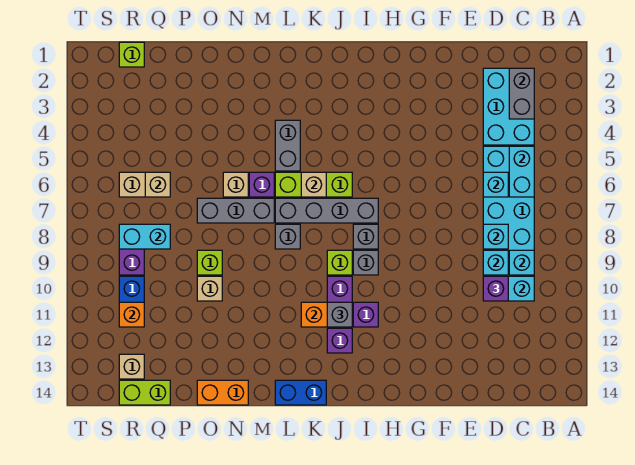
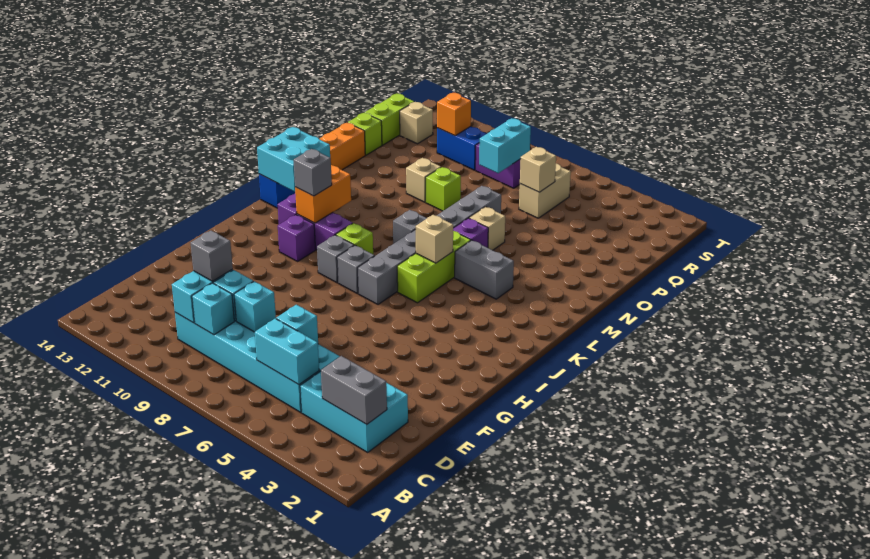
purple 1x1 brick [483,276,508,301] -> grey 1x1 brick [191,231,233,281]
none -> cyan 2x2 brick [257,127,330,192]
lime 1x1 brick [119,42,144,67] -> lime 1x1 brick moved to [348,113,382,155]

